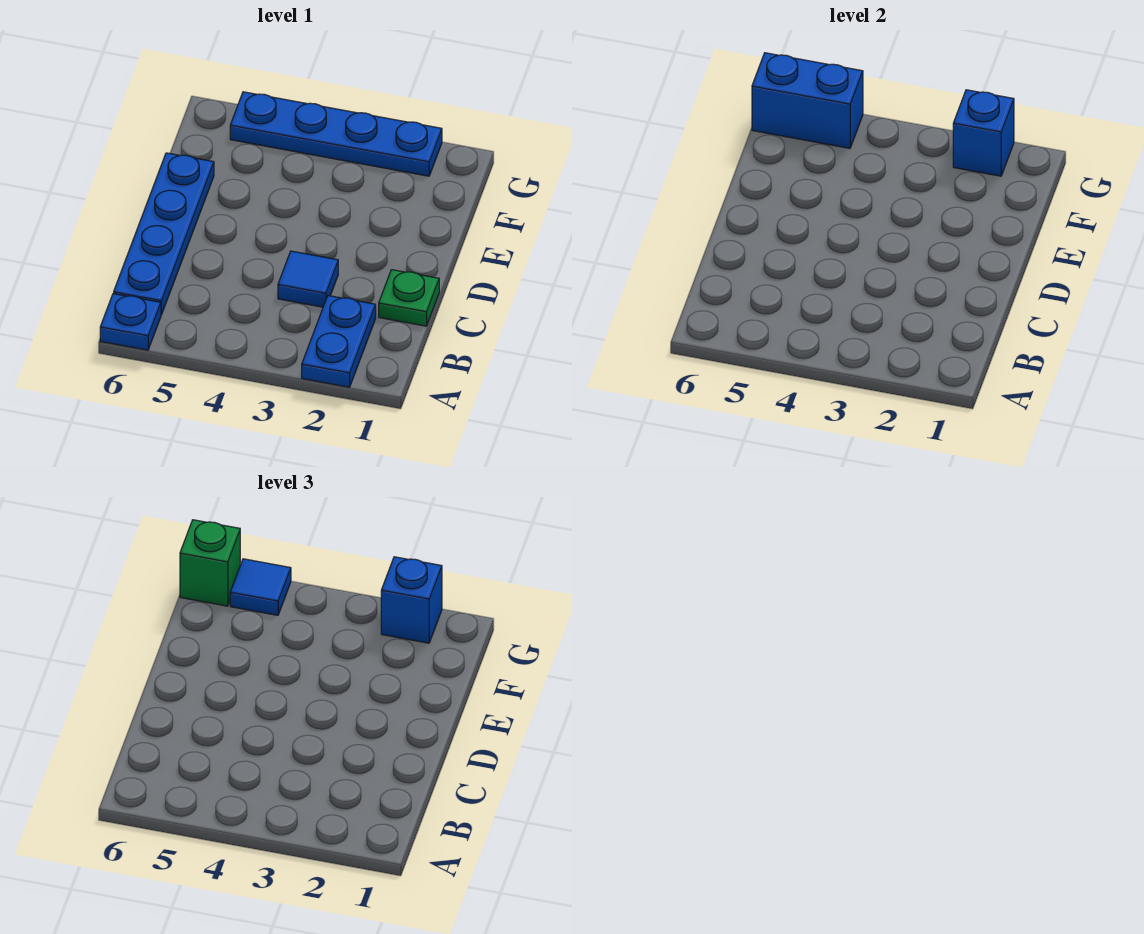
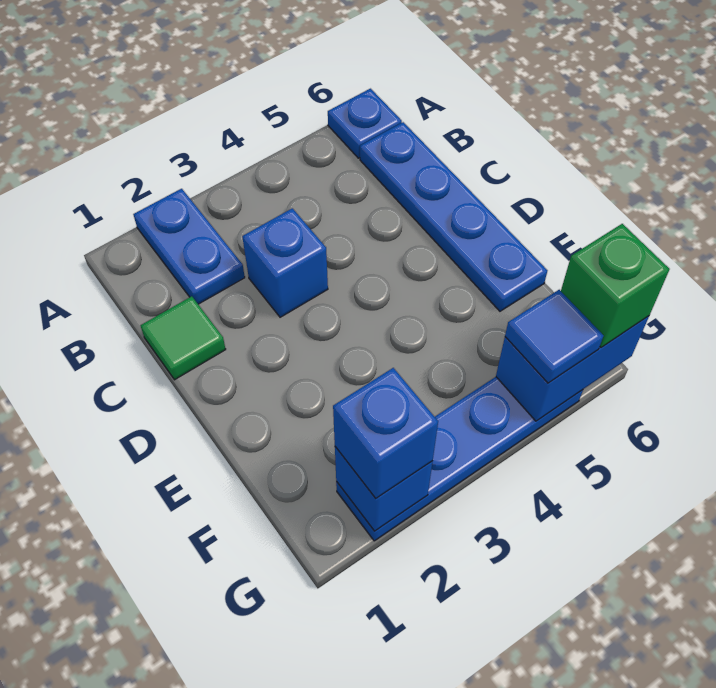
green 1x1 plate [379,270,439,326] -> green 1x1 tile [140,296,226,380]
blue 1x1 tile [278,251,338,307] -> blue 1x1 brick [242,208,328,317]

